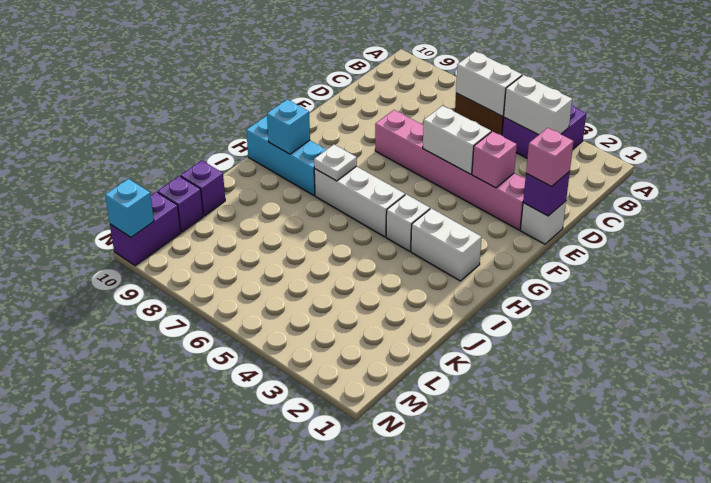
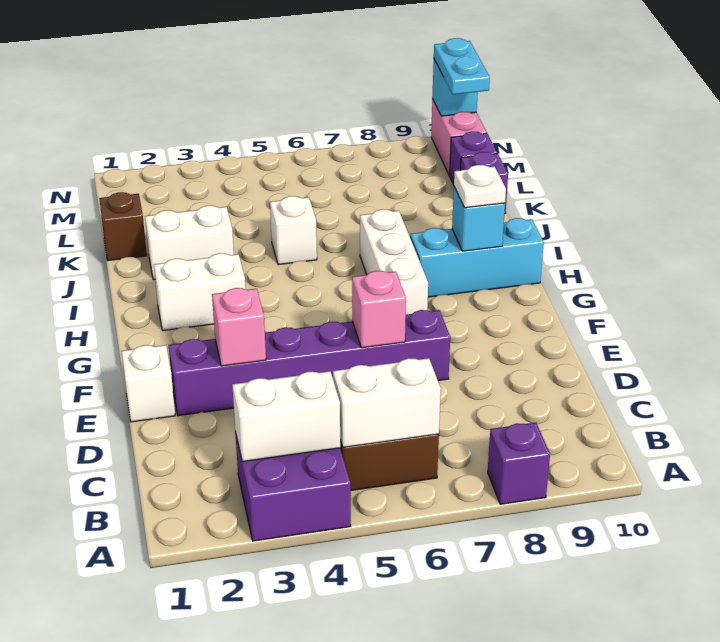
purple 1x1 brick [523,172,570,216] -> purple 1x1 brick moved to [488,423,550,504]
pink 1x1 brick [526,128,574,187] -> pink 1x1 brick moved to [352,271,406,348]
pink 1x6 brick [375,110,525,230] -> purple 1x6 brick [169,310,450,416]
white 1x2 brick [423,106,491,174] -> white 1x2 brick moved to [145,206,234,280]
white 1x1 brick [386,194,430,251] -> white 1x1 brick moved to [270,196,317,265]
white 1x3 brick [314,166,405,237] -> white 1x3 brick turned to [360,209,428,315]
white 1x1 plate [314,145,357,181] -> white 1x1 plate moved to [454,165,506,208]
none -> brown 1x1 brick [99,192,147,261]
purple 1x2 brick [110,192,181,266] -> pink 1x2 brick [431,99,487,176]
none -> cyan 1x2 plate [434,38,490,94]

